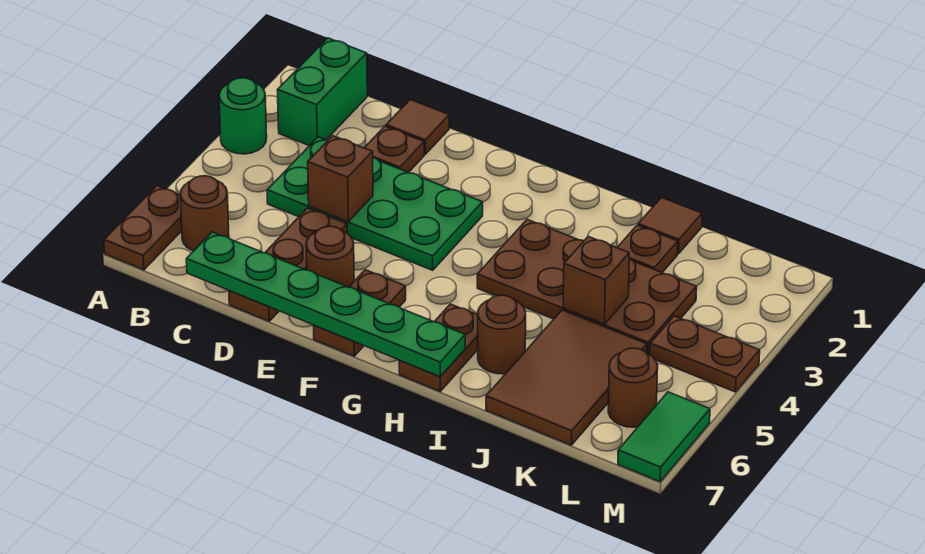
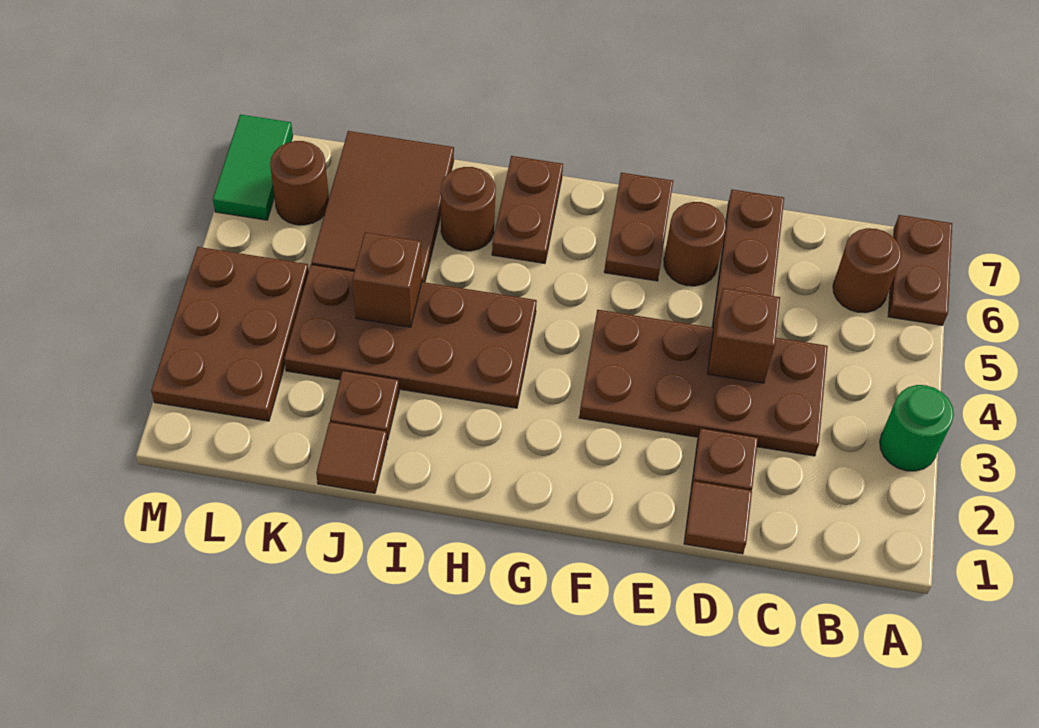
green 1x2 brick [277,38,367,146] -> none
green 2x4 plate [267,137,483,270] -> brown 2x4 plate [579,310,828,456]
green 1x6 plate [186,232,465,377] -> none
brown 1x2 plate [650,316,760,392] -> brown 2x3 plate [151,247,309,421]

